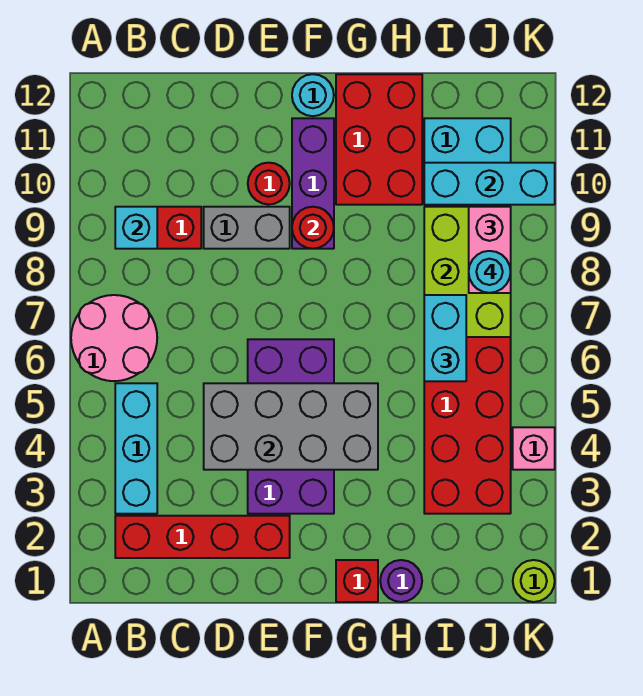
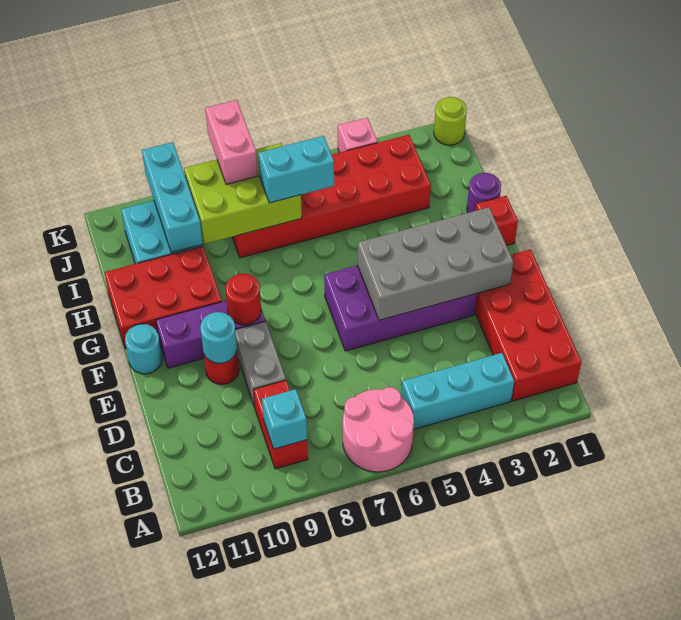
red 1x4 brick [115,516,290,558] -> red 2x4 brick [475,249,582,401]
grey 2x4 brick [204,383,378,470] -> grey 2x4 brick turned to [358,207,513,320]
pink 1x2 brick [469,207,511,293] -> pink 1x2 brick turned to [205,100,258,184]
cyan 1x1 round brick [469,251,511,293] -> cyan 1x1 round brick moved to [200,312,237,363]

